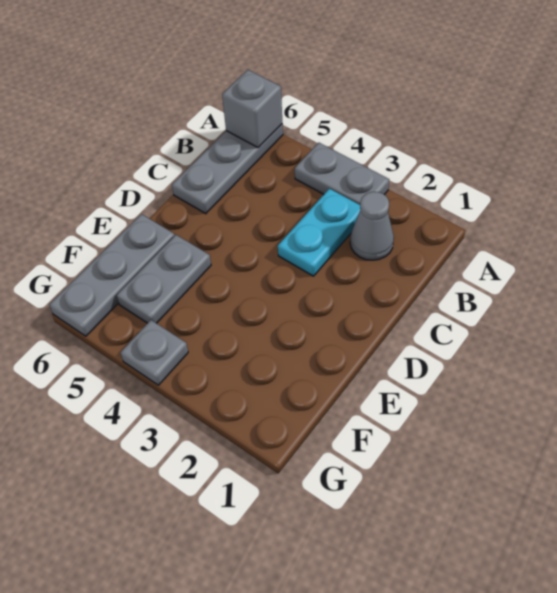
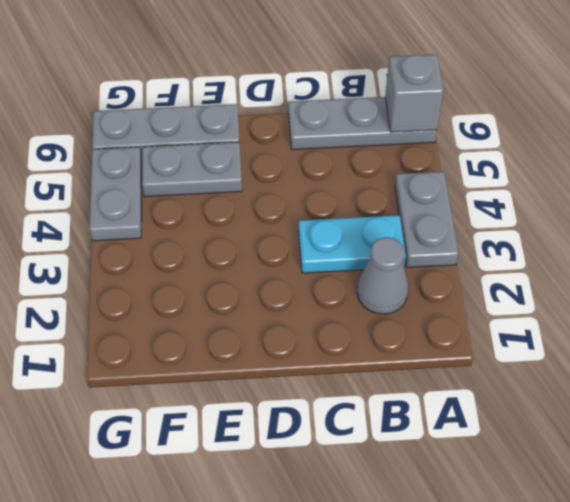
grey 1x1 plate [120,320,188,385] -> grey 1x2 plate [89,147,142,241]

